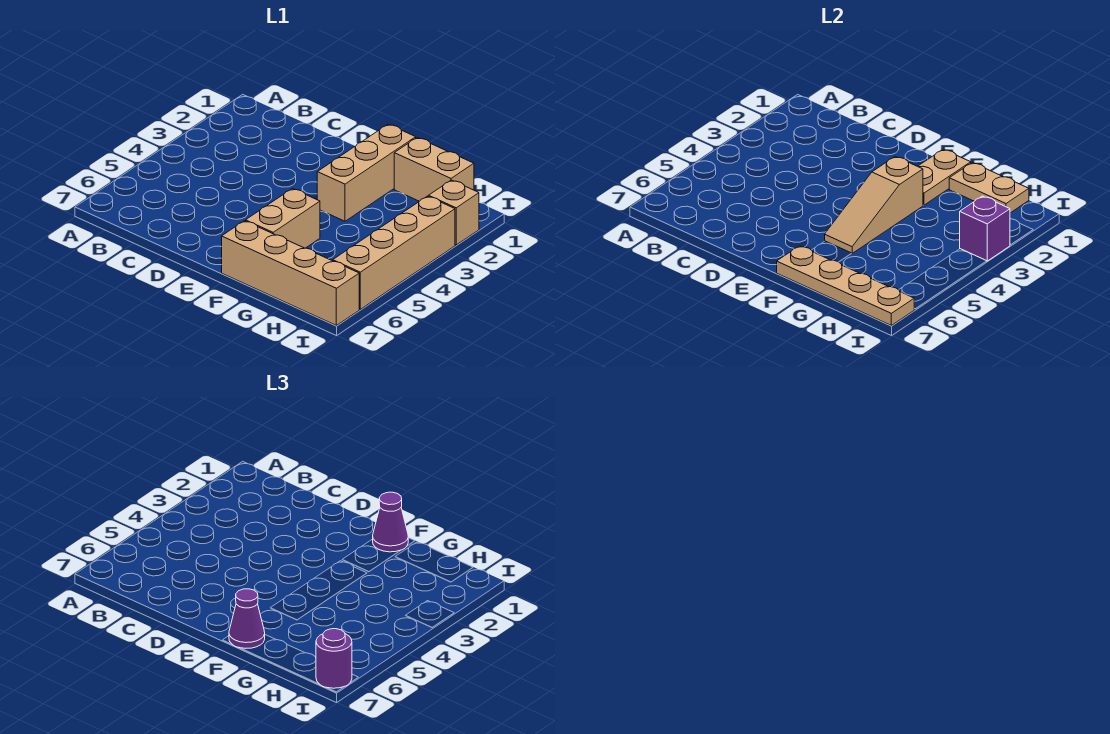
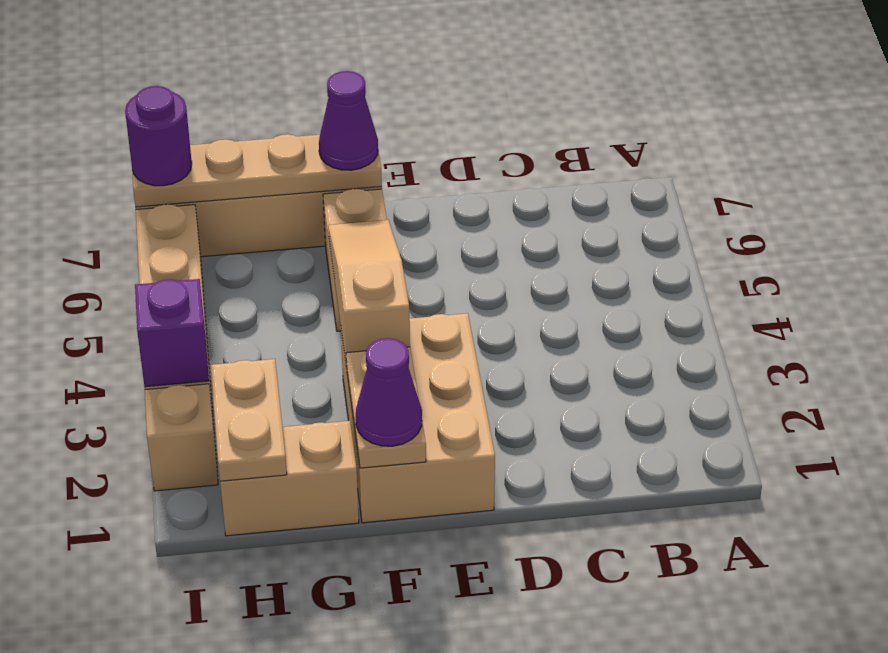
tan 1x3 brick [317,124,416,221] -> tan 2x3 brick [341,313,495,523]
tan 1x2 plate [949,163,1029,213] -> tan 1x2 plate turned to [211,359,287,481]

